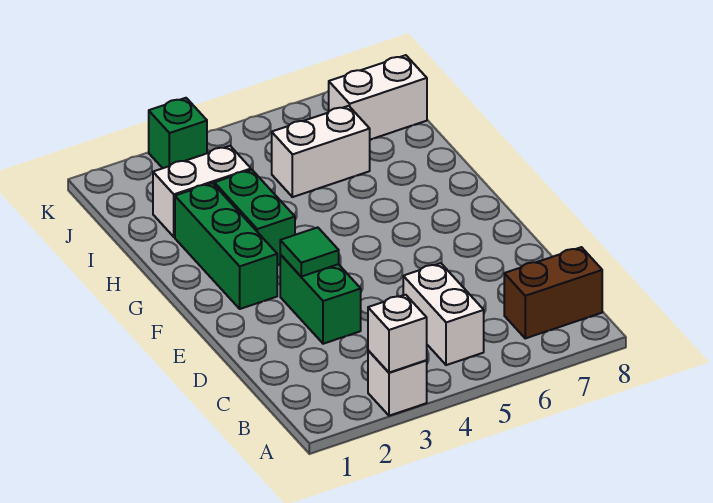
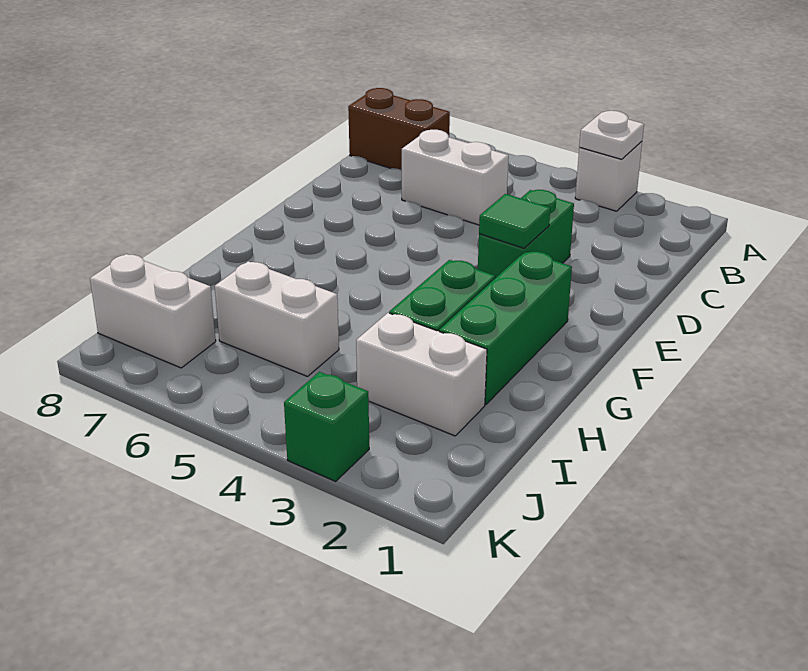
white 1x1 brick [368,295,427,373] -> white 1x1 plate [579,111,644,159]
white 1x2 brick [403,263,484,365] -> white 1x2 brick turned to [402,130,509,225]

